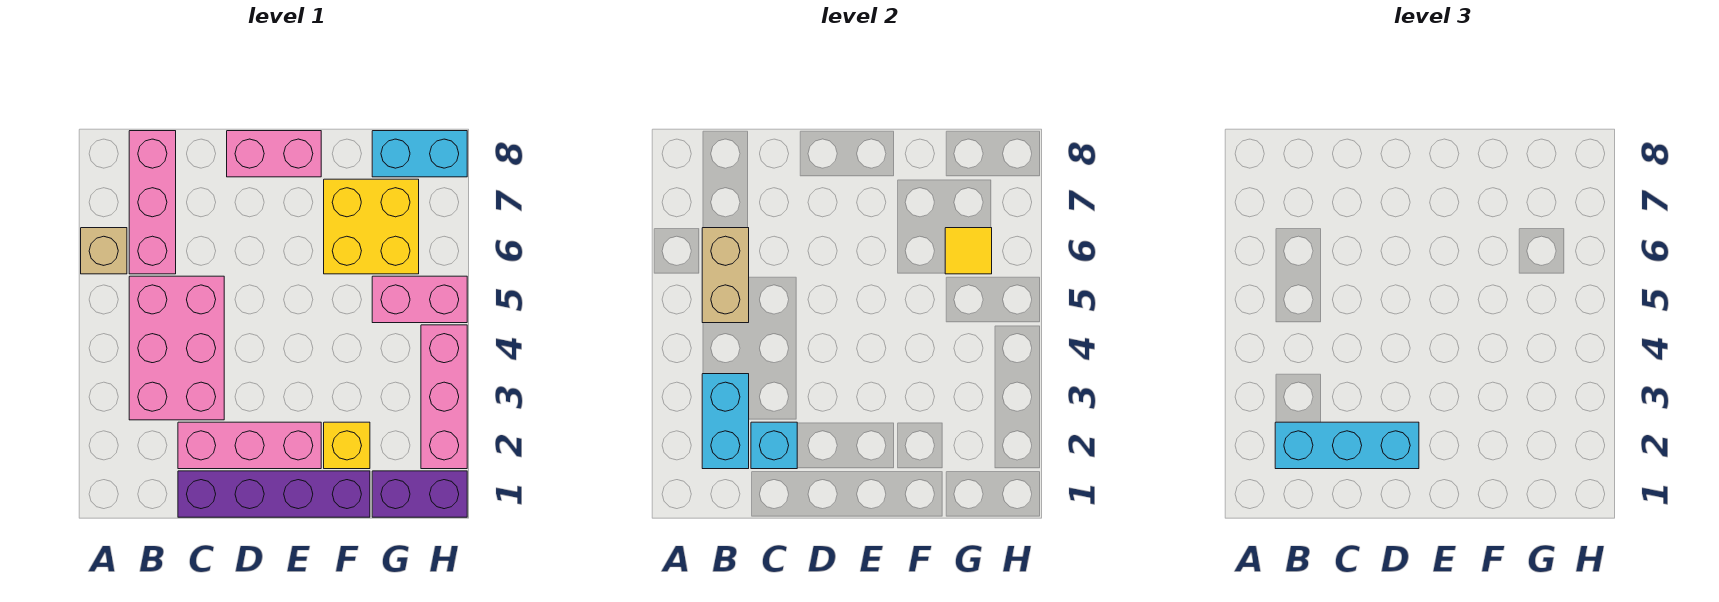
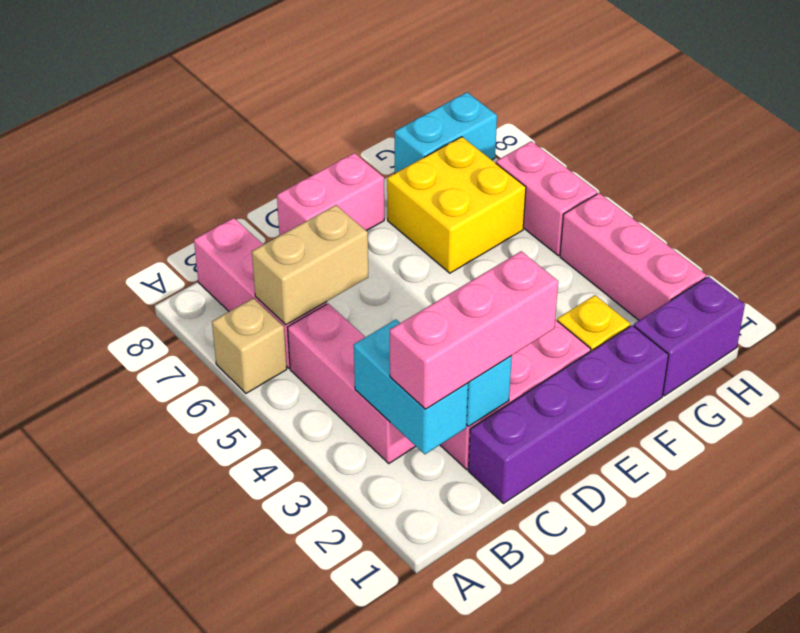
cyan 1x3 brick [1275,422,1419,469] -> pink 1x3 brick [390,251,558,409]
pink 2x3 brick [129,276,224,420] -> pink 1x3 brick [288,304,416,463]
tan 1x2 brick [702,228,749,323] -> tan 1x2 brick turned to [252,205,368,325]
pink 1x2 brick [372,276,467,323] -> pink 1x2 brick turned to [496,141,597,256]
yellow 1x1 tile [945,228,992,274] -> none

